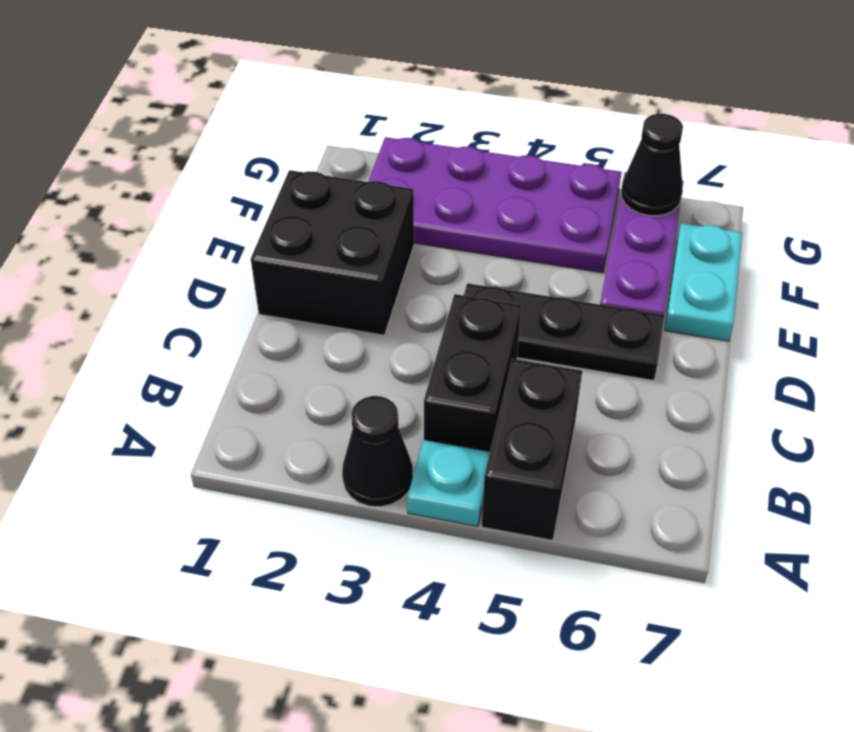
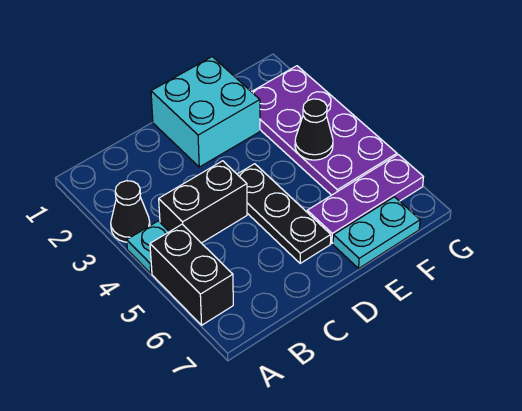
black 1x2 brick [482,359,582,541] -> black 1x2 brick turned to [150,224,233,325]
black 2x2 brick [251,170,414,335] -> cyan 2x2 brick [151,57,260,167]
black 1x1 cone [621,114,683,216] -> black 1x1 cone moved to [295,99,333,160]

